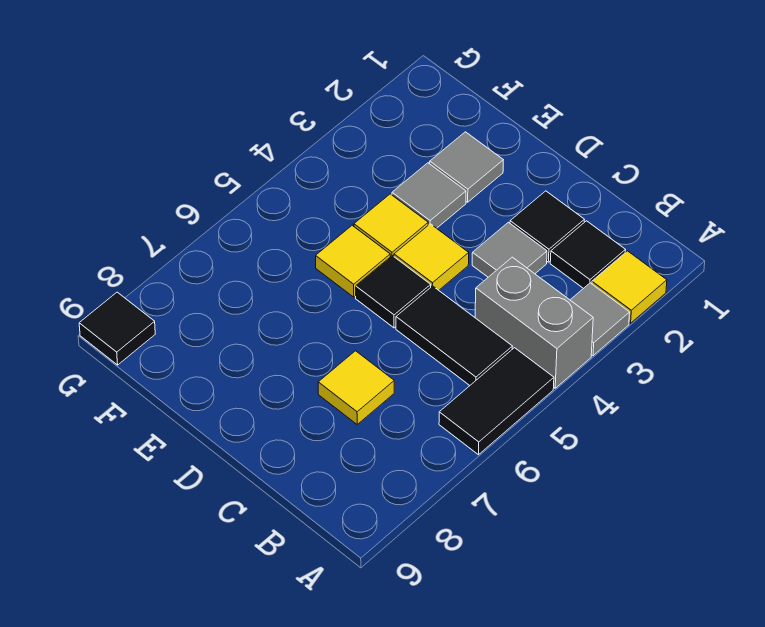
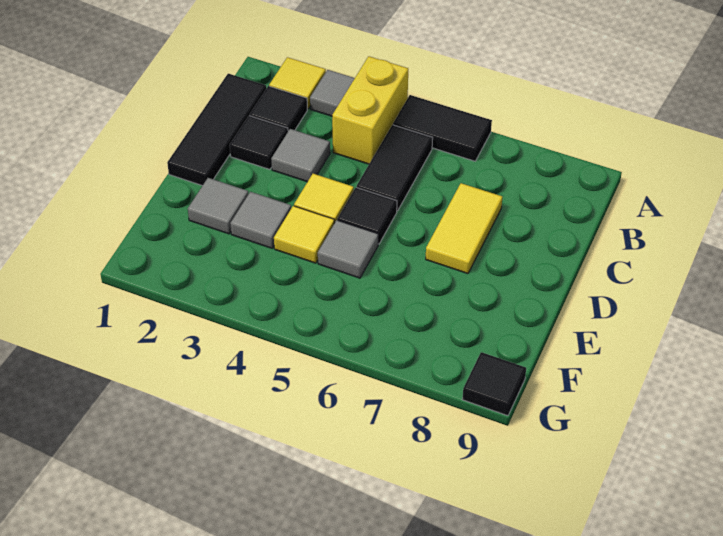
grey 1x2 brick [475,257,593,388] -> yellow 1x2 brick [332,56,408,164]
none -> black 1x3 tile [167,74,267,186]
yellow 1x1 tile [318,351,394,424] -> yellow 1x2 tile [426,183,502,274]
yellow 1x1 tile [316,225,390,297] -> grey 1x1 tile [318,220,378,278]

